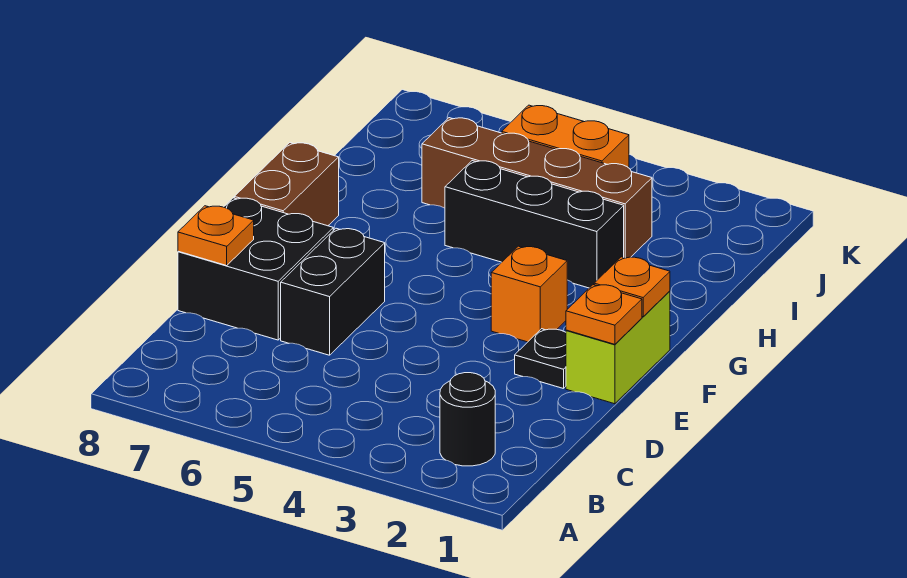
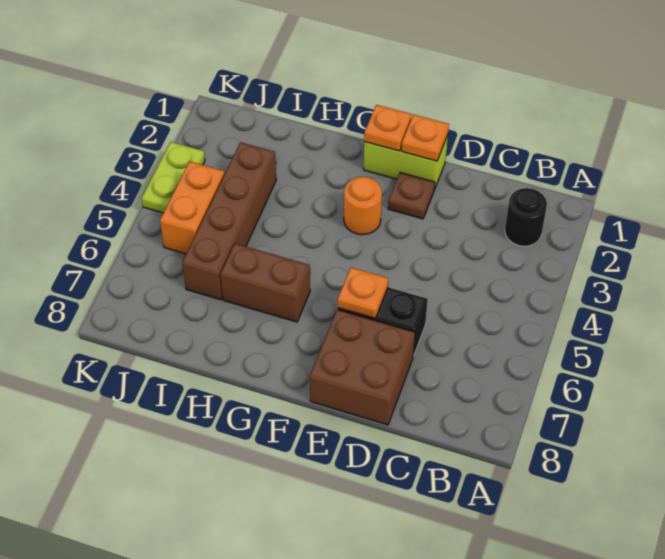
black 2x2 brick [178,198,333,340] -> brown 2x2 brick [310,309,415,425]
orange 1x1 plate [178,206,254,266] -> orange 1x1 plate moved to [338,267,388,318]
black 1x1 plate [515,329,566,389] -> brown 1x1 plate [388,173,435,219]
orange 1x1 brick [491,246,567,342] -> orange 1x1 round brick [344,177,382,235]
brown 1x2 brick [234,143,339,226] -> brown 1x2 brick moved to [221,244,310,322]
black 1x3 brick [445,161,624,288] -> none
none -> lime 1x2 plate [142,142,205,213]

